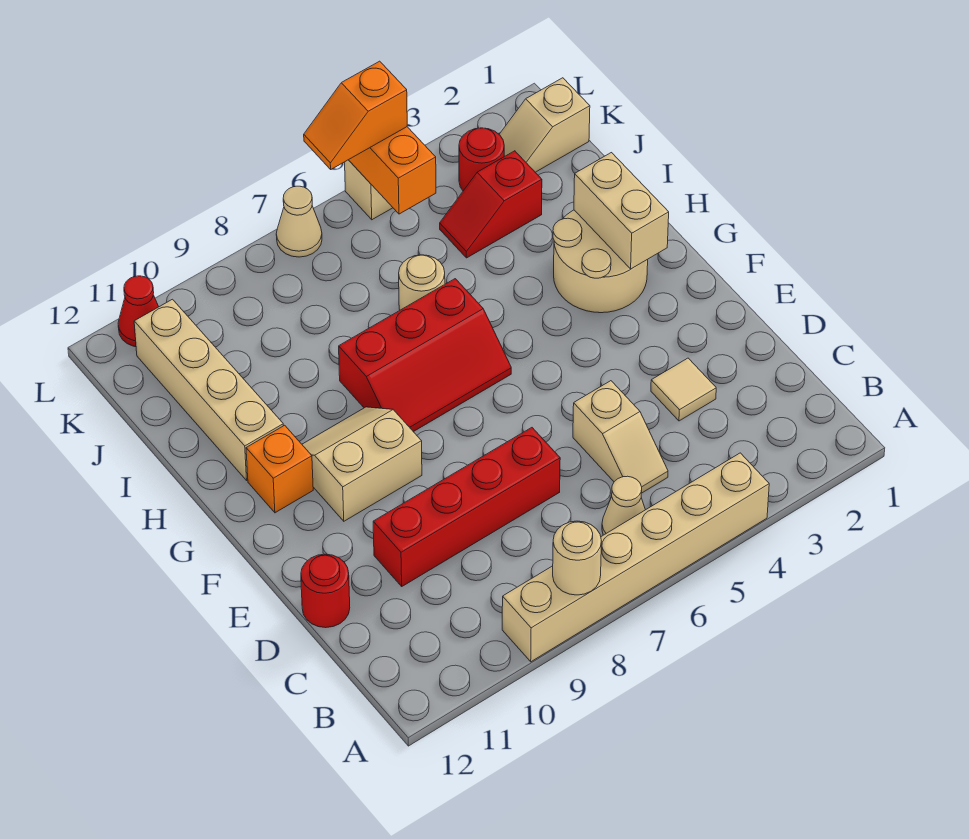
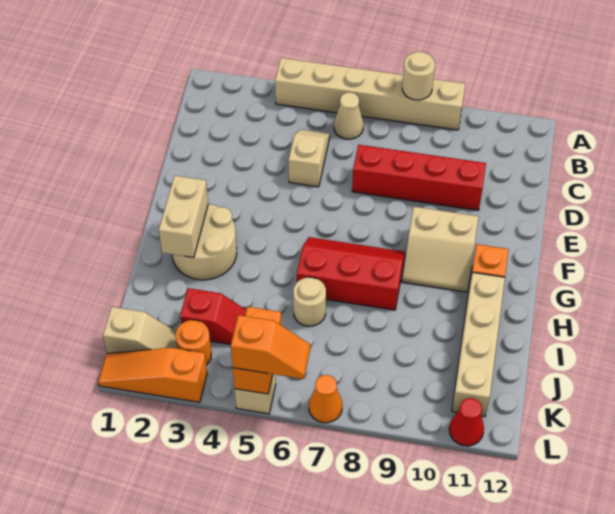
tan 1x1 tile [651,358,716,421] -> none
red 1x1 round brick [301,554,350,628] -> none
red 1x1 round brick [459,128,504,191] -> orange 1x1 round brick [176,320,211,365]
none -> orange 1x3 slope [98,348,207,402]
tan 1x1 cone [276,186,322,257] -> orange 1x1 cone [309,375,342,423]

